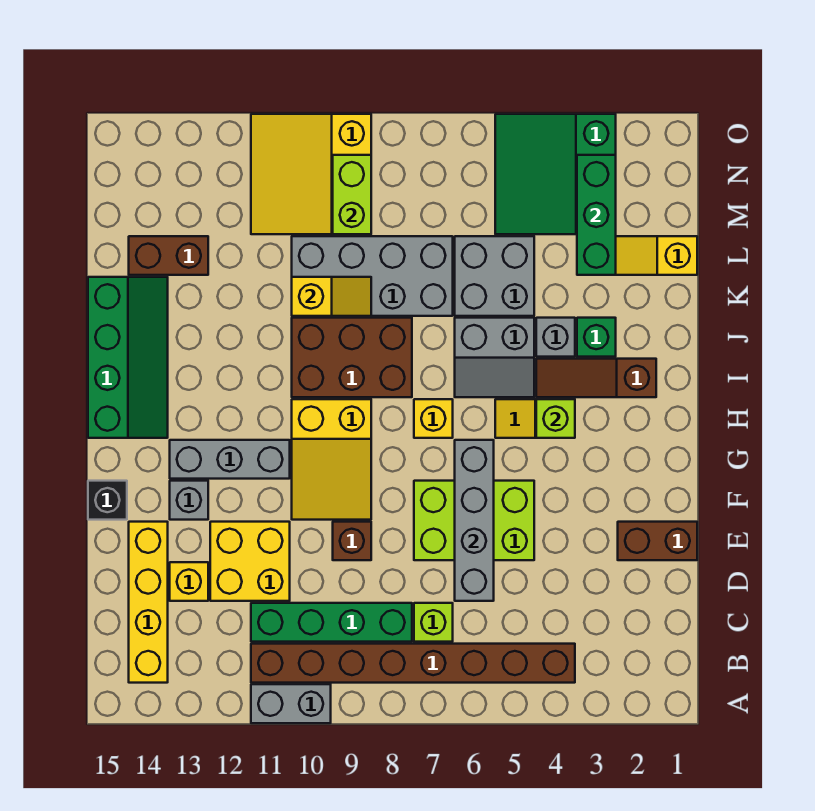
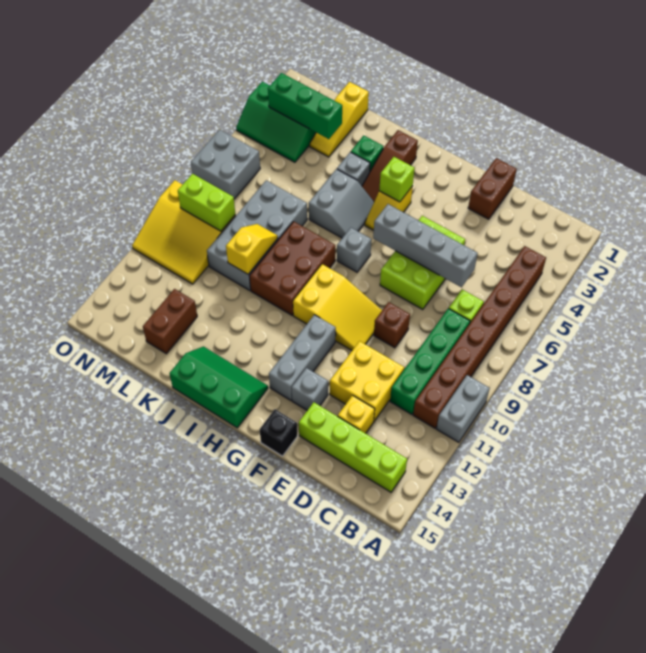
yellow 1x4 brick [129,522,168,683] -> lime 1x4 brick [299,402,407,492]
yellow 1x1 brick [414,399,453,438] -> grey 1x1 brick [337,228,371,272]
green 2x4 slope [88,277,168,438] -> green 2x3 slope [170,346,268,428]
grey 2x2 brick [455,236,534,316] -> grey 2x2 brick moved to [191,130,260,199]
green 3x3 slope [495,114,616,234] -> green 2x3 slope [236,82,316,162]

